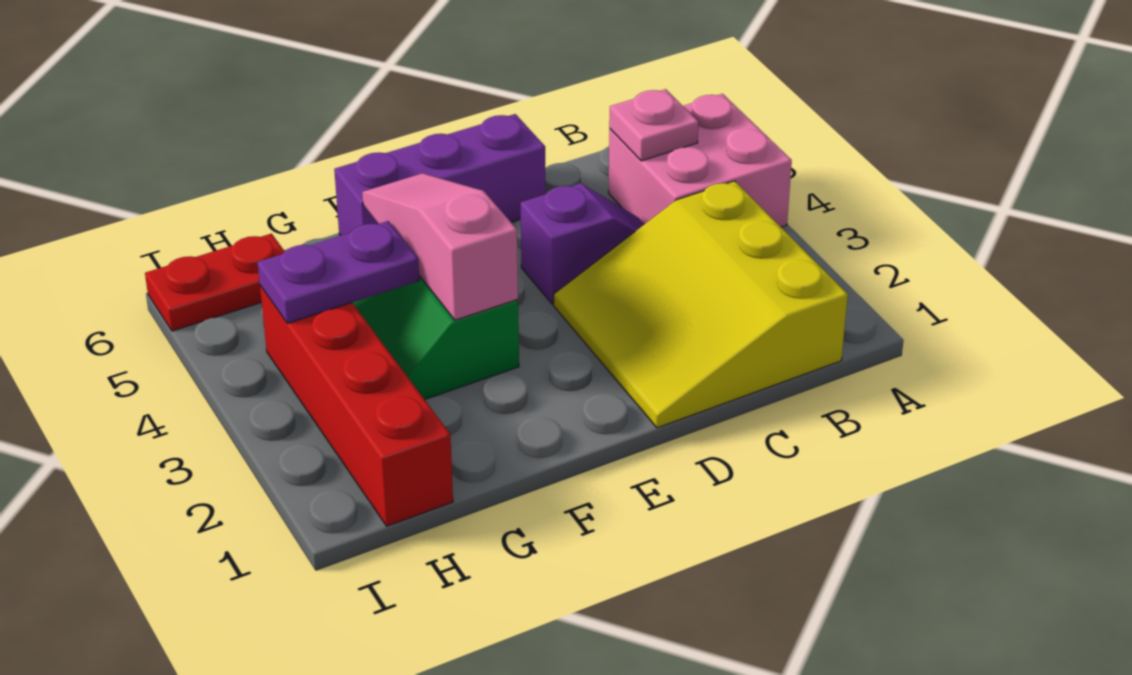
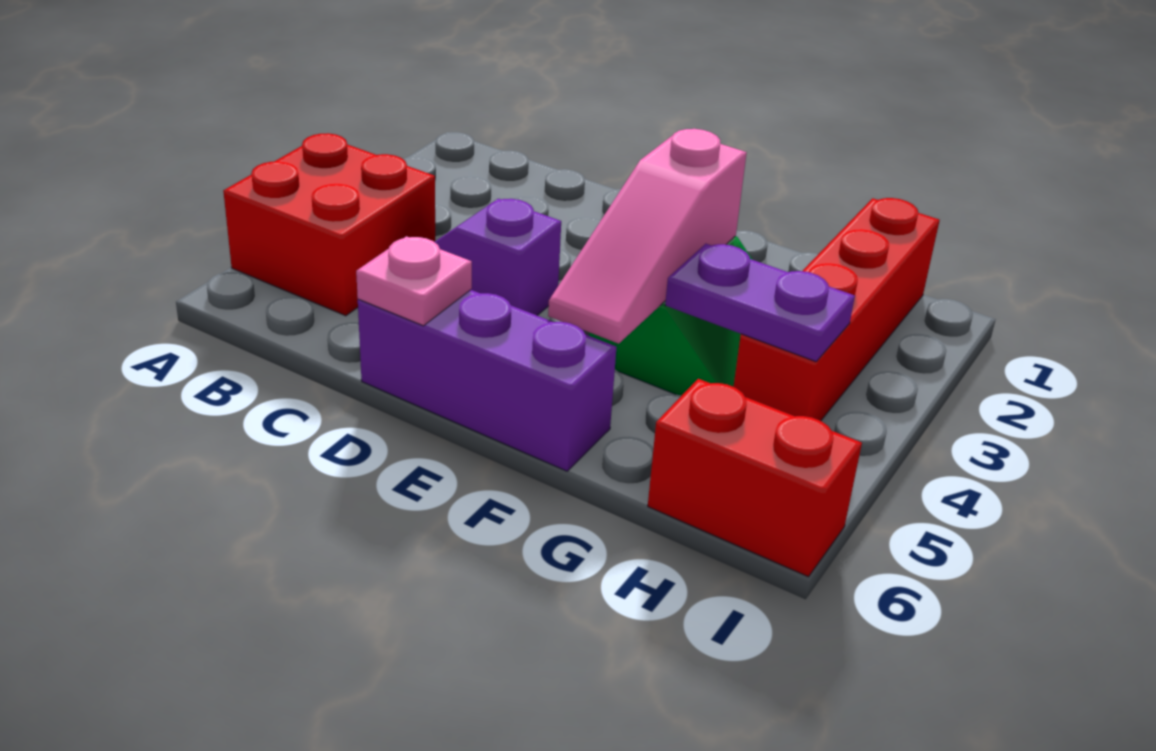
pink 2x2 brick [609,94,792,227] -> red 2x2 brick [223,133,435,316]
yellow 3x3 slope [554,181,848,428] -> none
pink 1x1 plate [609,89,698,161] -> pink 1x1 plate moved to [356,236,472,326]
red 1x2 plate [145,234,285,331] -> red 1x2 brick [648,379,862,577]

